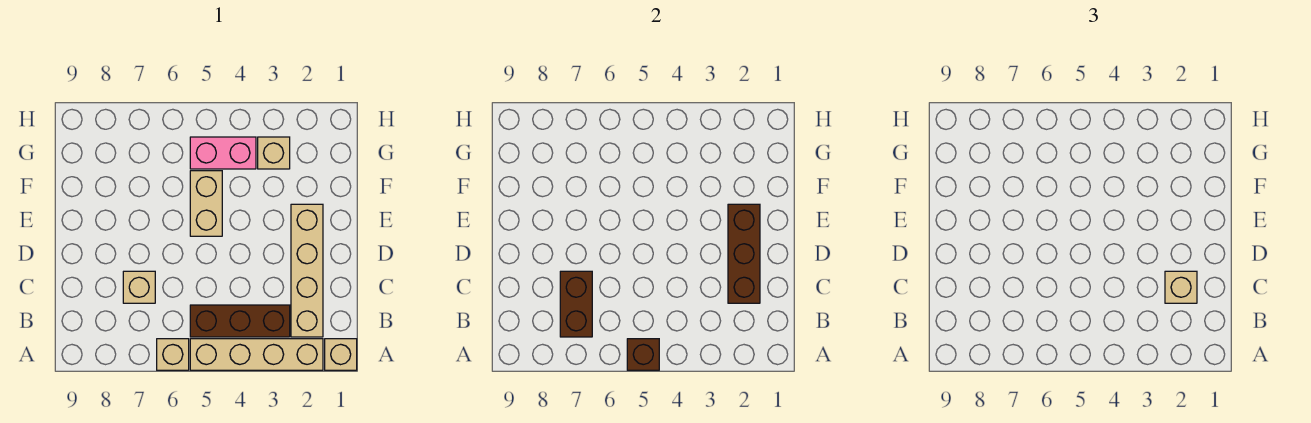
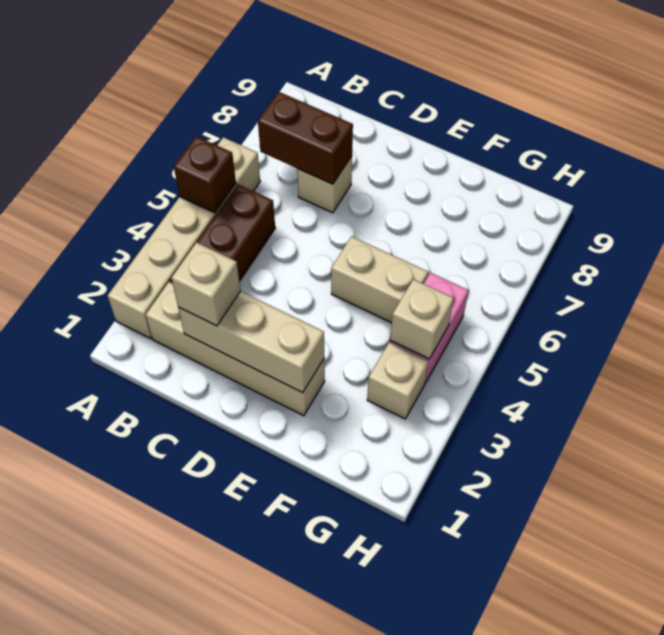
tan 1x1 brick [325,339,357,370] -> tan 1x1 brick moved to [390,279,454,359]
brown 1x3 brick [728,204,760,303] -> tan 1x3 brick [178,291,324,393]

